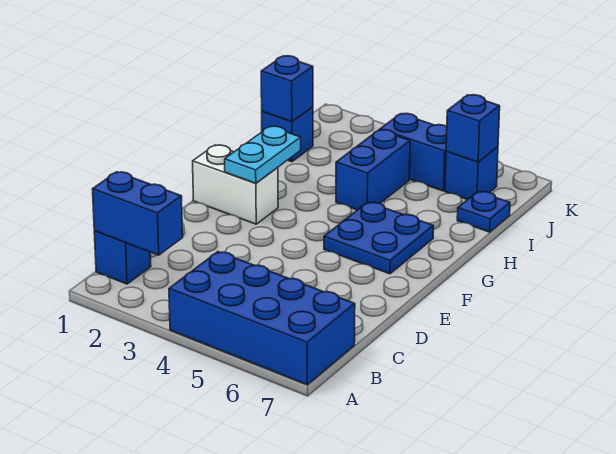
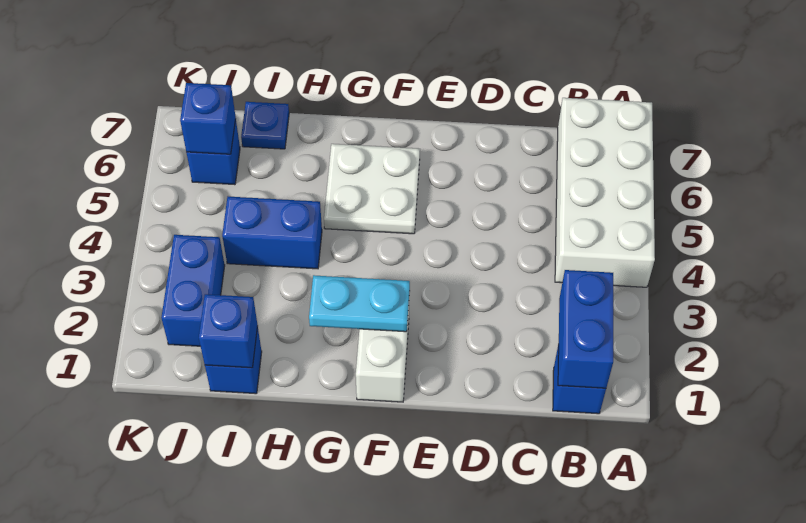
blue 2x4 brick [169,252,355,385] -> white 2x4 brick [555,98,655,287]
blue 2x2 plate [324,202,434,274] -> white 2x2 plate [324,144,420,234]
blue 1x2 brick [380,113,447,191] -> blue 1x2 brick moved to [161,235,225,346]

